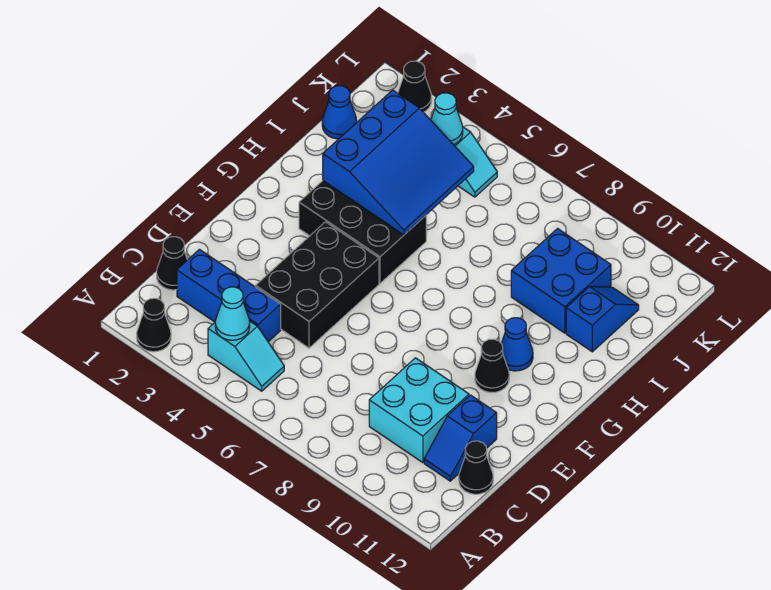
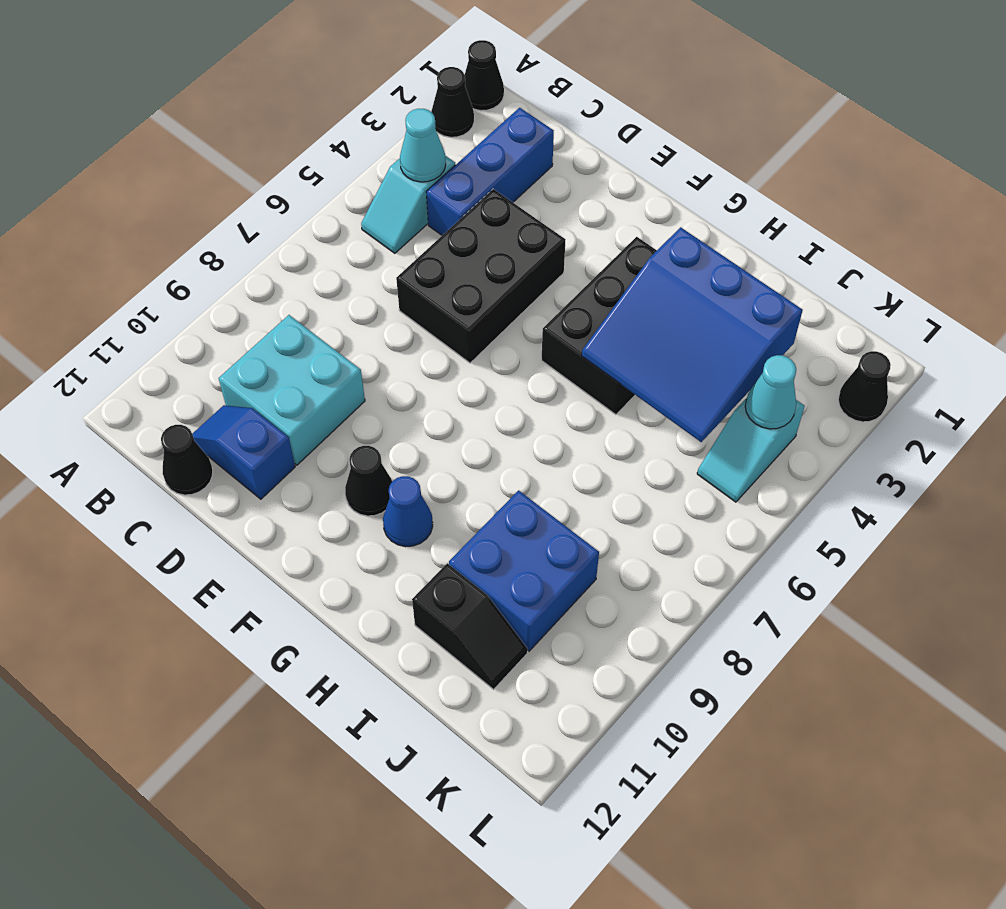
black 1x1 cone [157,237,187,290] -> black 1x1 cone moved to [465,40,504,111]
black 2x3 brick [255,222,379,348] -> black 2x3 brick turned to [396,189,565,363]
blue 1x2 slope [566,287,639,352] -> black 1x2 slope [412,563,528,689]
blue 1x1 cone [322,86,357,139] -> none

